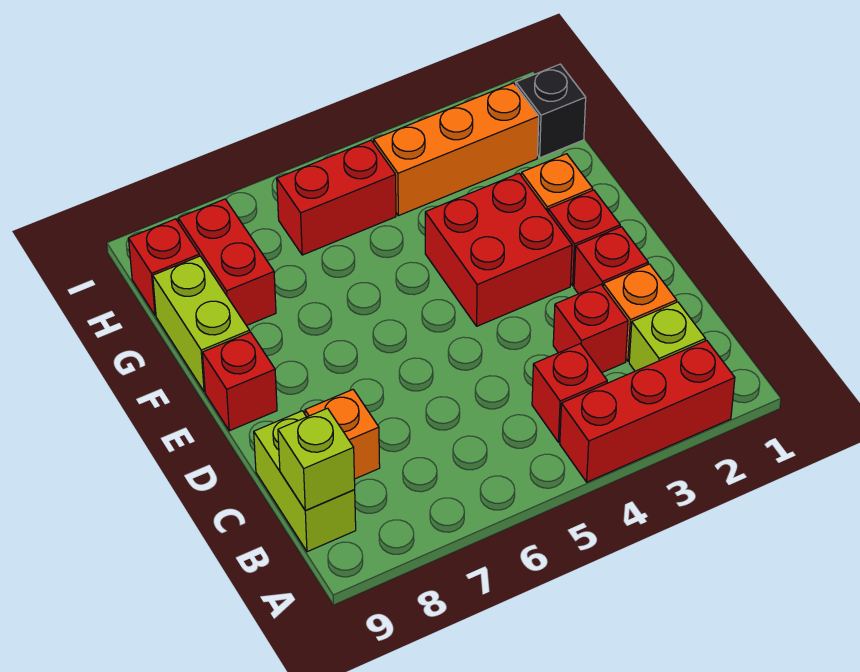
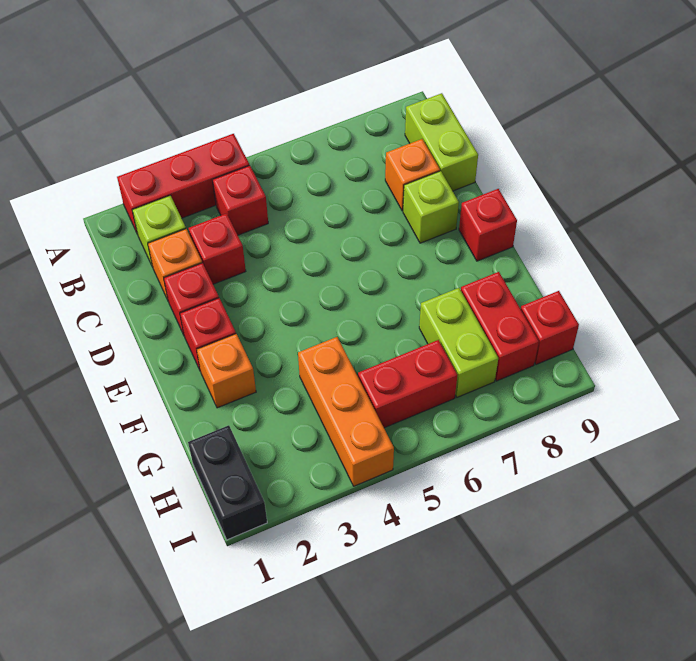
lime 1x1 brick [278,408,355,510] -> lime 1x1 brick moved to [403,171,459,243]
red 2x2 brick [425,173,572,326] -> none
lime 1x2 brick [153,256,250,392] -> lime 1x2 brick moved to [419,288,498,397]
black 1x1 brick [516,64,586,158] -> black 1x2 brick [188,425,267,540]
orange 1x3 brick [374,83,539,216] -> orange 1x3 brick turned to [298,337,394,486]

